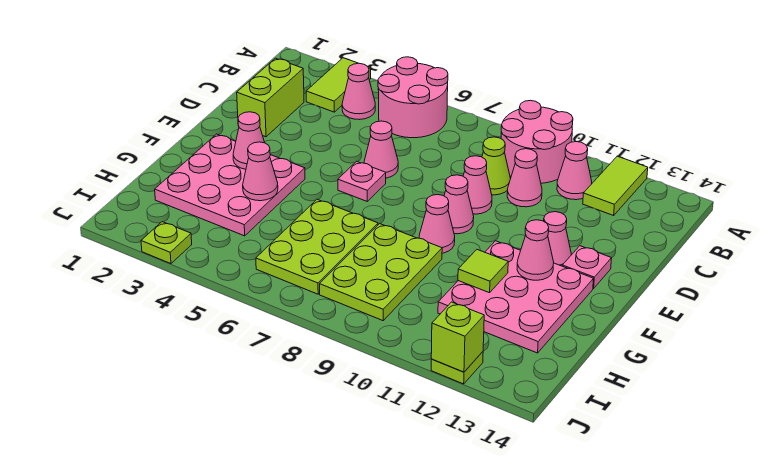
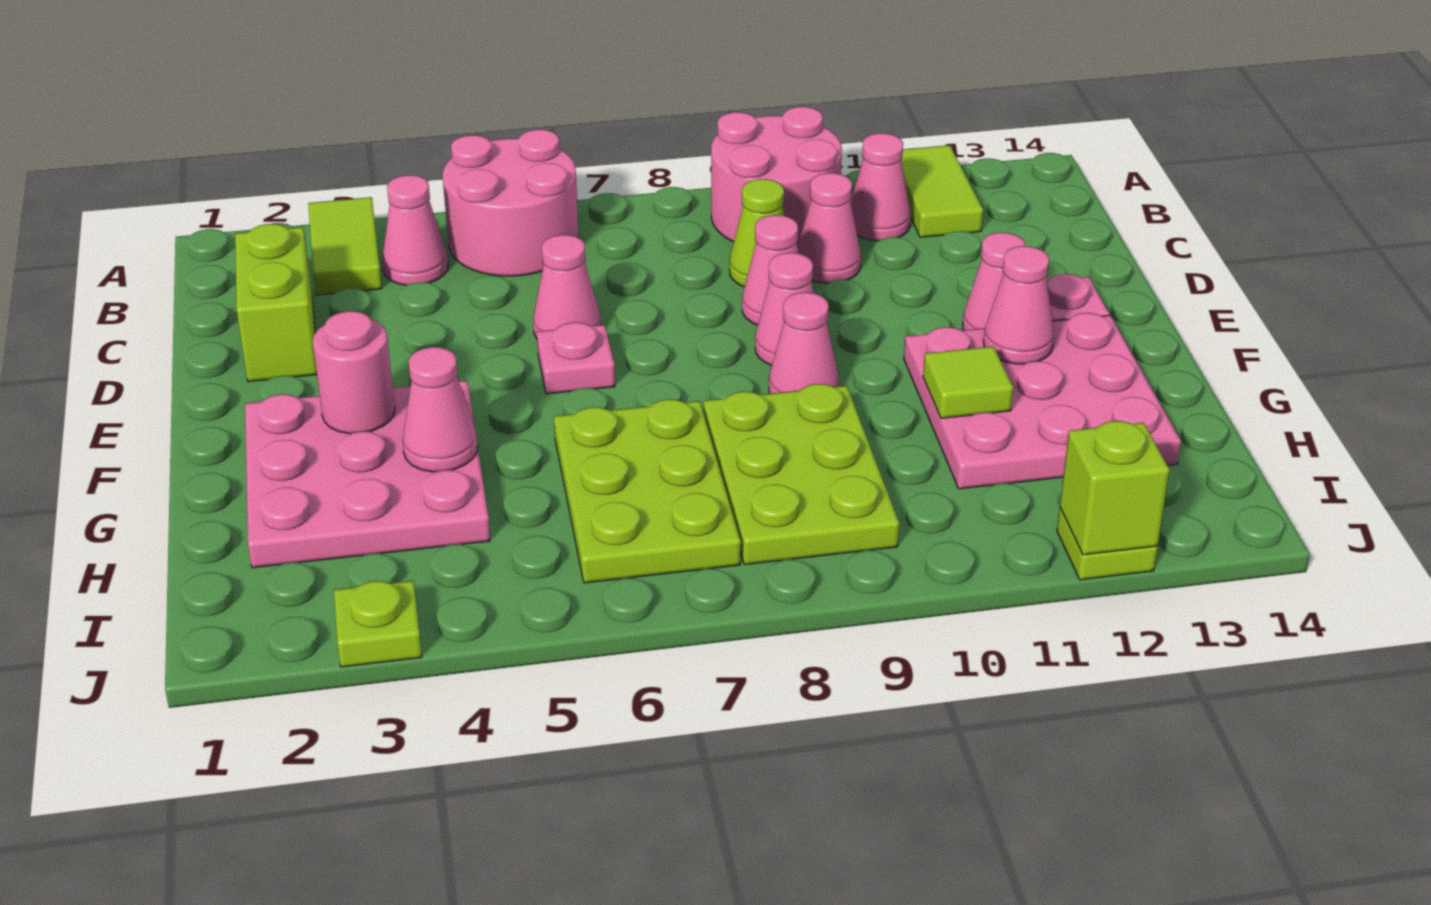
pink 1x1 cone [233,112,265,169] -> pink 1x1 round brick [313,311,395,434]

